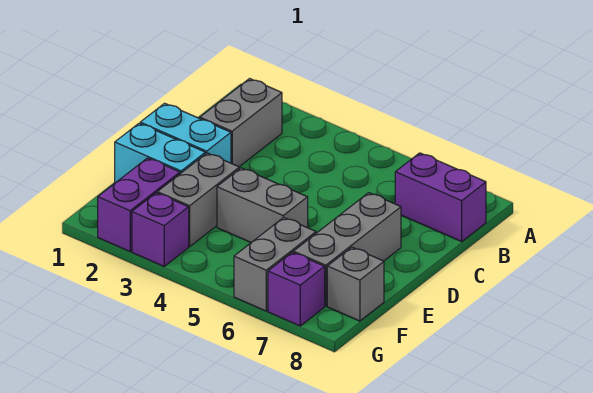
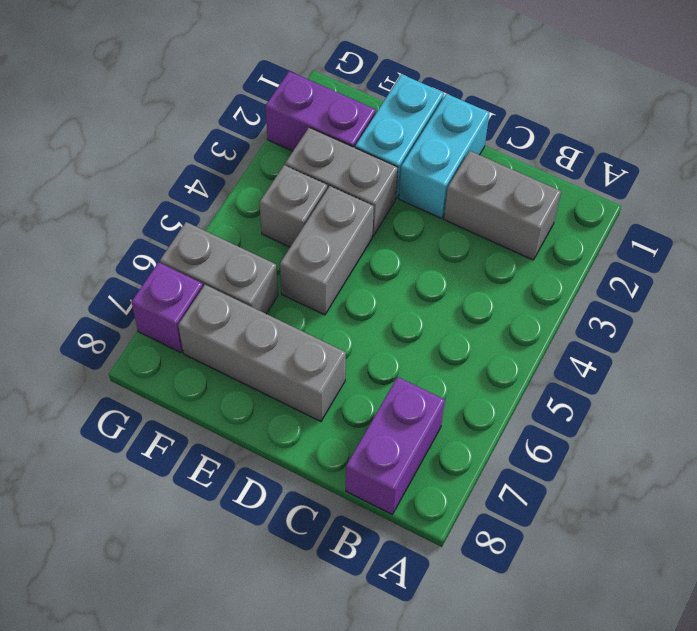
grey 1x1 brick [327,247,384,321] -> grey 1x1 brick moved to [260,165,327,247]
purple 1x1 brick [132,193,189,266] -> none

